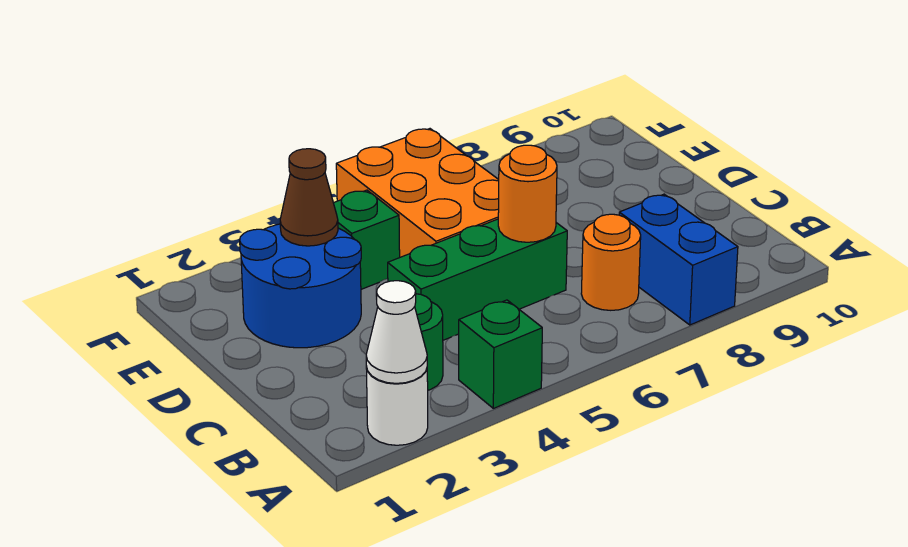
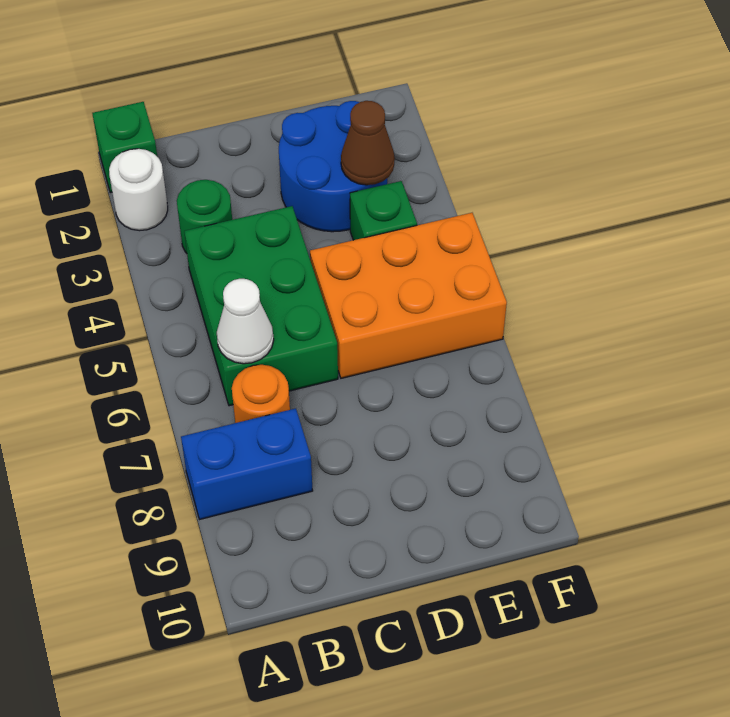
white 1x1 cone [366,281,427,383] -> white 1x1 cone moved to [217,279,274,364]
green 1x1 brick [459,300,542,408] -> green 1x1 brick moved to [92,102,157,193]
green 1x3 brick [388,219,567,340] -> green 2x3 brick [184,206,338,406]
orange 1x1 round brick [498,145,557,242] -> none

